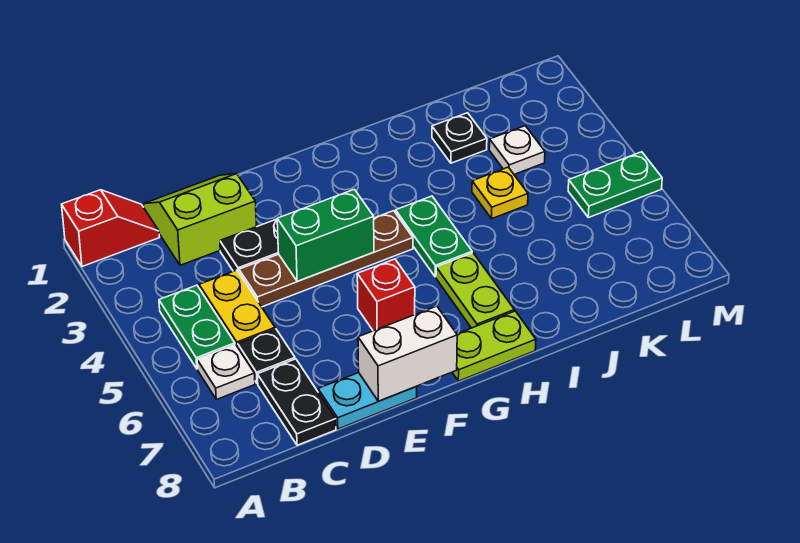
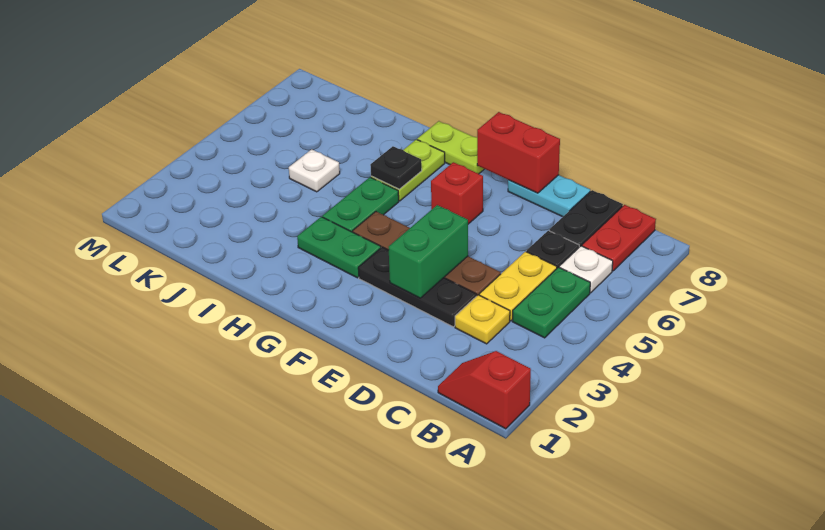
none -> red 1x2 plate [582,205,656,271]
lime 2x2 slope [144,174,256,265] -> none
green 1x2 brick [277,189,374,281] -> green 1x2 brick turned to [389,205,468,298]
white 1x2 brick [358,306,457,401] -> red 1x2 brick [477,112,560,193]
black 1x1 plate [432,113,487,163] -> black 1x1 plate moved to [370,146,422,189]
yellow 1x1 plate [472,167,528,219] -> yellow 1x1 plate moved to [455,295,510,344]
white 1x1 plate [489,126,545,174] -> white 1x1 plate moved to [289,149,340,192]
green 1x2 plate [568,152,662,218] -> green 1x2 plate moved to [297,217,381,278]

